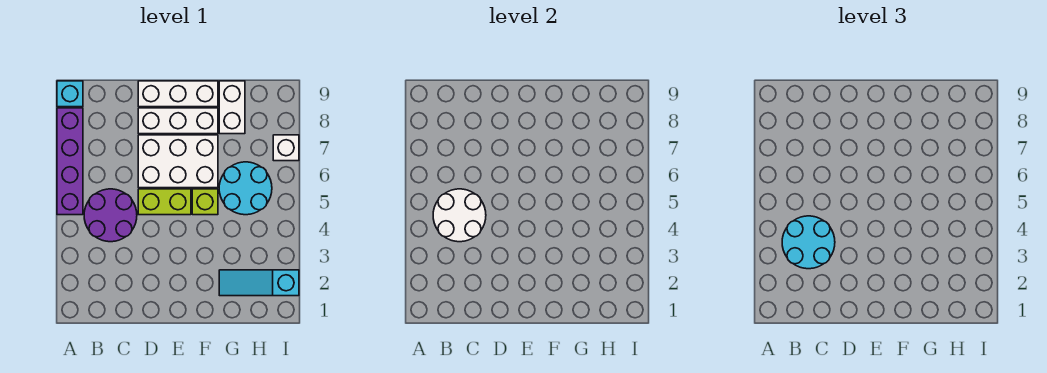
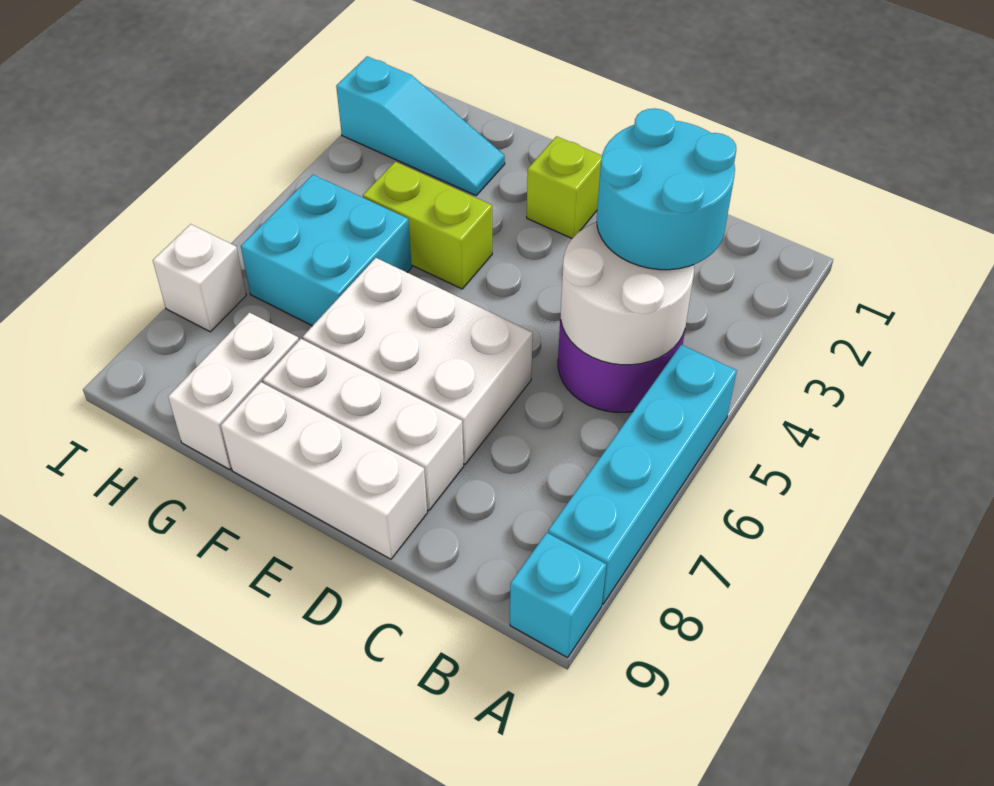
purple 1x4 brick [57,108,83,215] -> cyan 1x4 brick [548,345,737,604]
lime 1x2 brick [138,189,191,215] -> lime 1x2 brick moved to [363,162,492,289]
lime 1x1 brick [192,189,218,215] -> lime 1x1 brick moved to [527,136,602,238]
cyan 2x2 round brick [219,162,272,215] -> cyan 2x2 brick [241,175,412,326]

